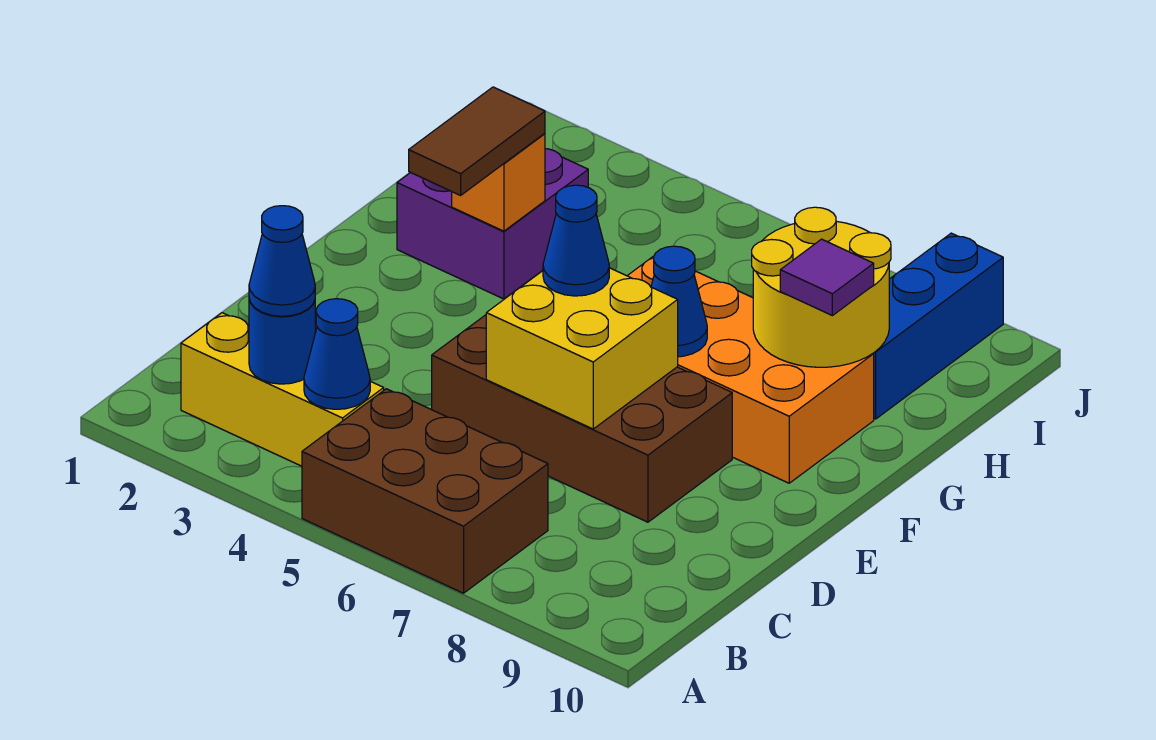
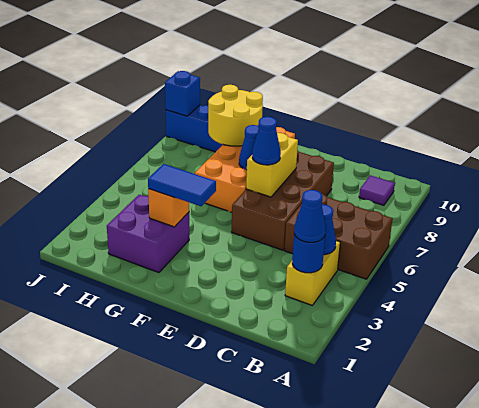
brown 2x3 brick [302,389,548,593] -> brown 2x3 brick turned to [284,194,393,279]
yellow 1x3 brick [181,313,384,466] -> yellow 1x2 brick [285,241,340,305]
yellow 2x2 brick [486,268,678,429] -> yellow 1x2 brick [246,133,298,197]
brown 1x2 tile [409,87,545,195] -> blue 1x2 tile [148,164,216,206]
purple 1x1 tile [780,239,874,316] -> purple 1x1 tile moved to [359,175,395,205]
none -> blue 1x1 brick [165,71,200,116]

